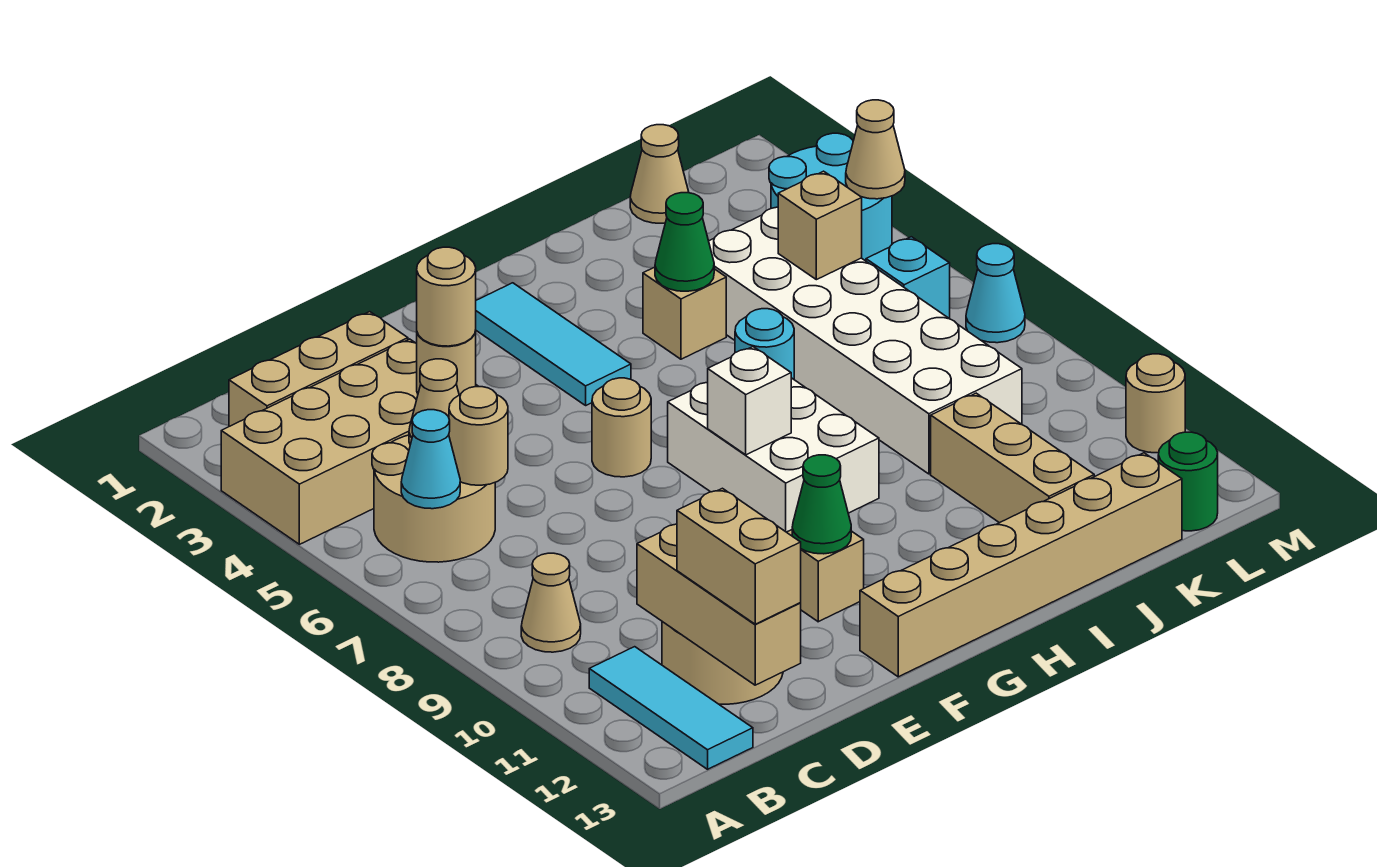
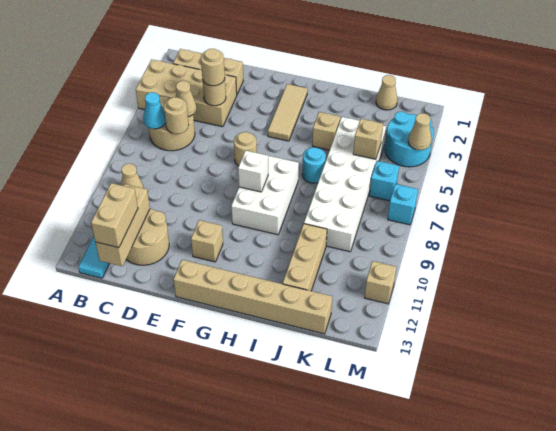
green 1x1 cone [792,455,851,554] -> none
cyan 1x3 tile [476,283,631,405] -> tan 1x3 tile [268,84,307,141]
green 1x1 cone [655,193,714,291] -> none
green 1x1 round brick [1158,432,1218,531] -> none
cyan 1x1 cone [966,244,1025,343] -> cyan 1x1 brick [388,184,418,225]
tan 1x1 round brick [1126,354,1185,453] -> tan 1x1 brick [364,261,396,304]

